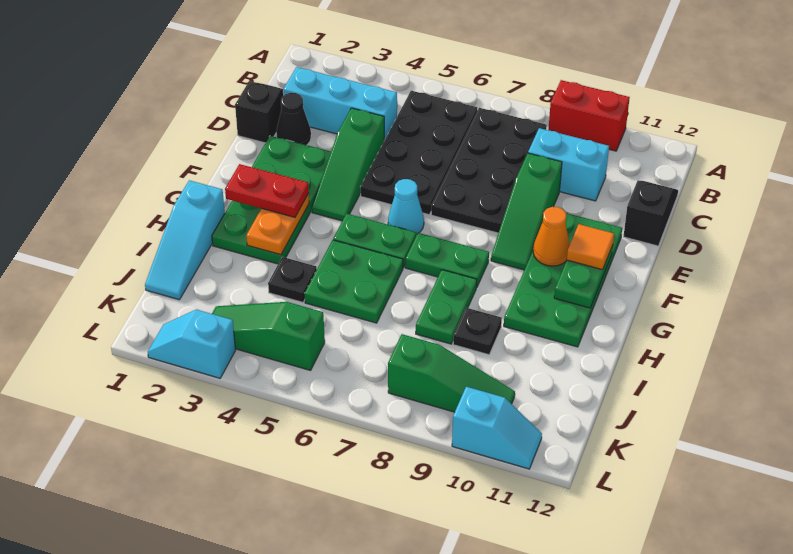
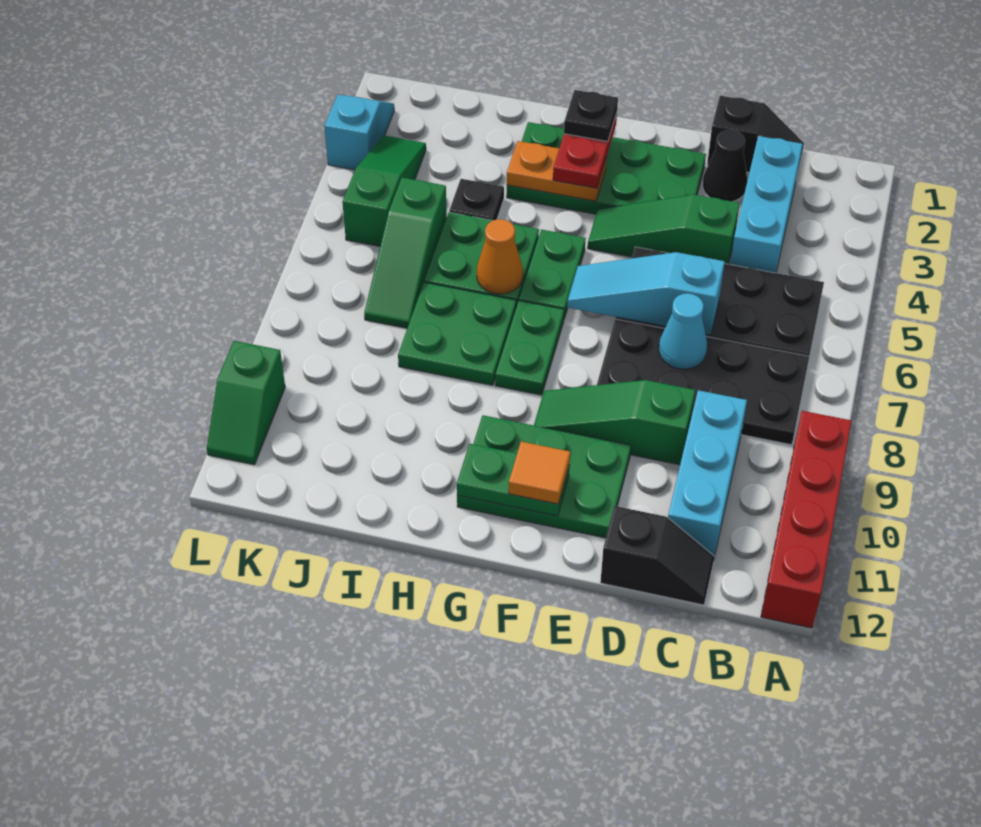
red 1x2 brick [548,80,630,151] -> red 1x4 brick [761,411,852,628]
cyan 1x2 brick [528,128,609,201] -> cyan 1x3 brick [668,390,747,558]
green 2x4 plate [504,213,622,347] -> green 2x3 plate [457,415,631,538]
cyan 1x1 cone [388,179,424,235] -> cyan 1x1 cone moved to [659,293,707,369]
orange 1x1 cone [533,207,570,266] -> orange 1x1 cone moved to [477,219,523,294]
cyan 1x3 slope [145,180,225,300] -> cyan 1x3 slope moved to [567,252,725,335]
green 1x2 plate [416,270,477,344] -> green 2x2 plate [398,282,516,385]
black 1x1 plate [453,308,502,355] -> black 1x1 plate moved to [564,90,618,142]
green 1x3 slope [388,334,515,412] -> green 1x3 slope moved to [364,178,447,328]
cyan 1x2 slope [452,387,542,469] -> green 1x2 slope [207,341,285,465]

